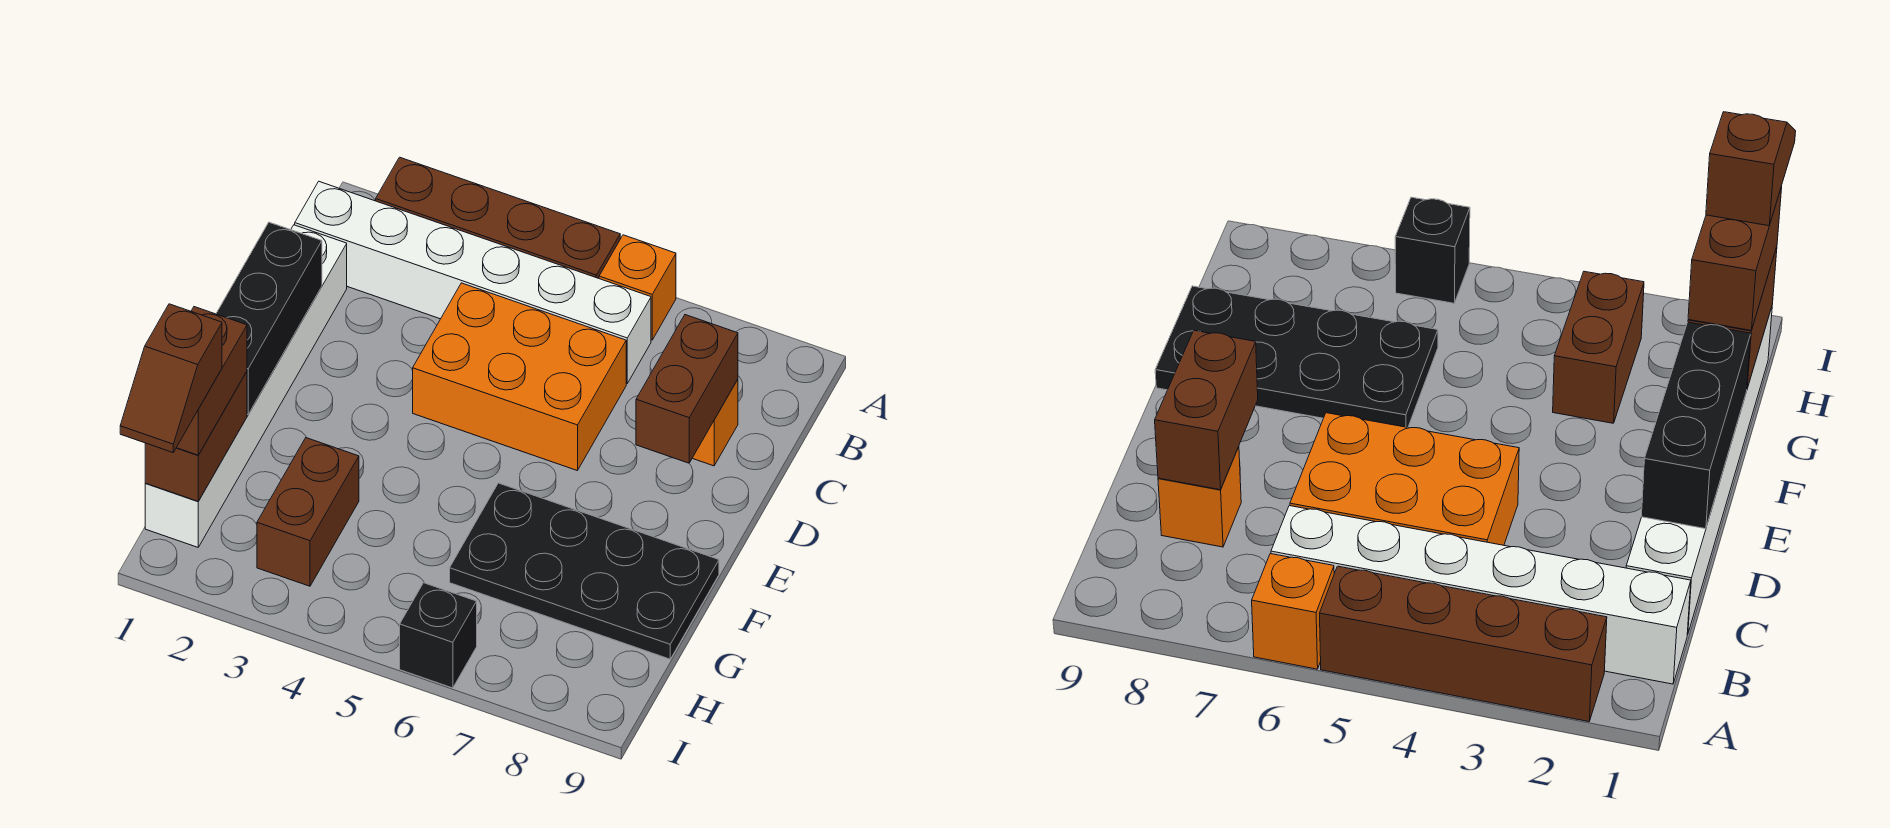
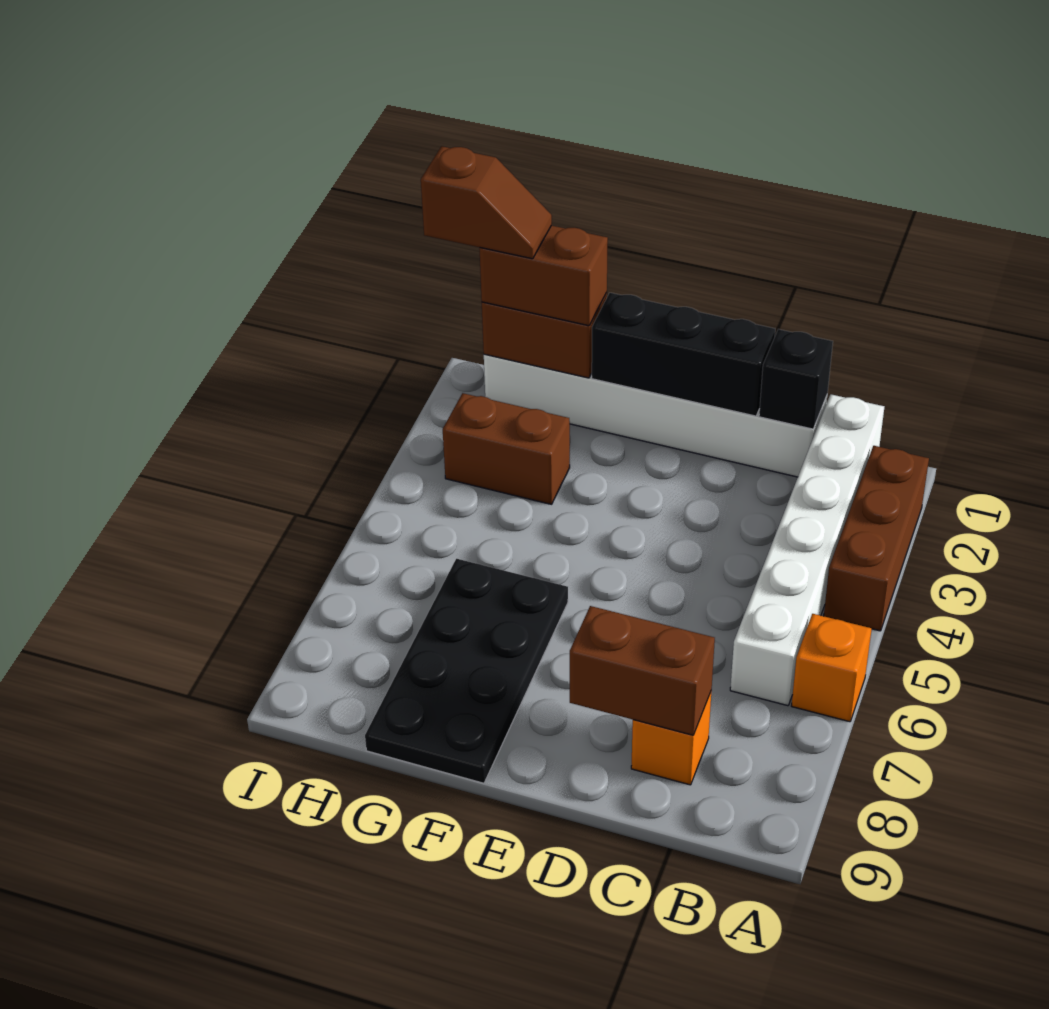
brown 1x4 brick [376,157,620,278] -> brown 1x3 brick [824,446,929,631]
orange 2x3 brick [413,283,626,471] -> none
brown 1x2 slope [120,304,222,452] -> brown 1x2 slope turned to [421,146,552,259]
black 1x1 brick [400,583,477,688] -> black 1x1 brick moved to [759,329,833,429]

